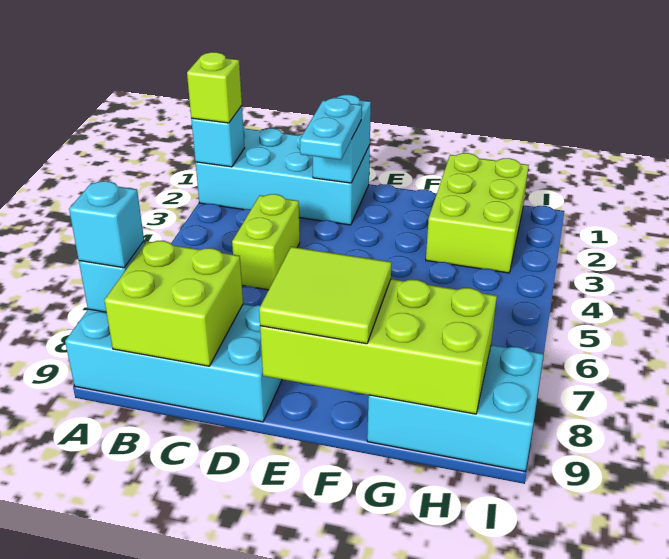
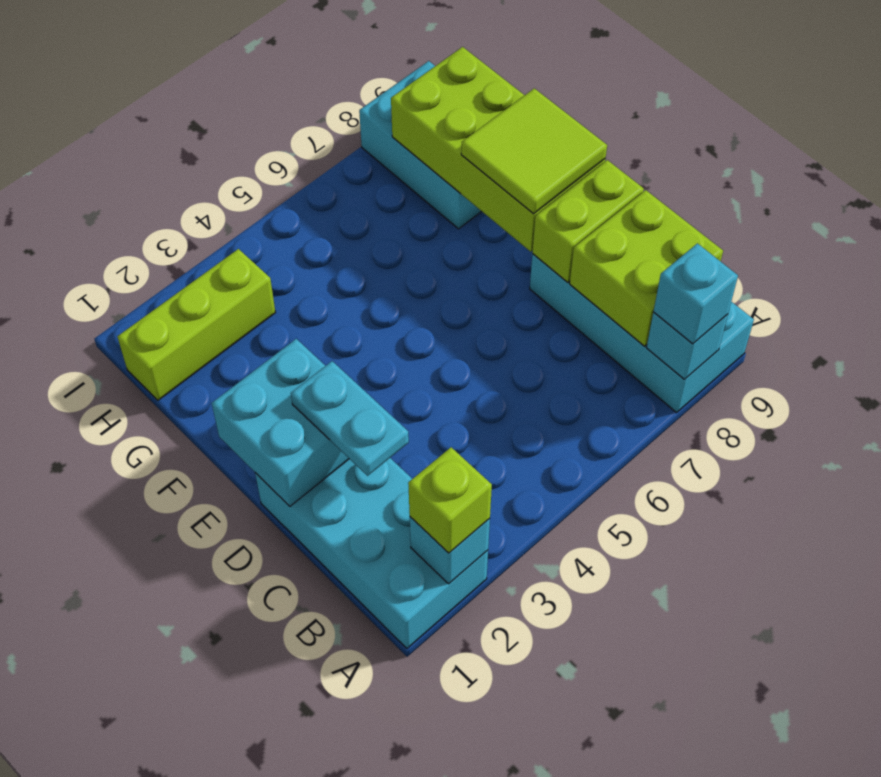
lime 1x2 brick [232,194,300,290] -> lime 1x2 brick moved to [533,160,644,283]
cyan 1x2 brick [313,95,371,183] -> cyan 2x2 brick [212,339,349,506]
cyan 1x2 plate [300,98,362,160] -> cyan 1x2 plate turned to [291,361,409,476]
lime 2x3 brick [426,153,529,273] -> lime 1x3 brick [117,249,275,400]

